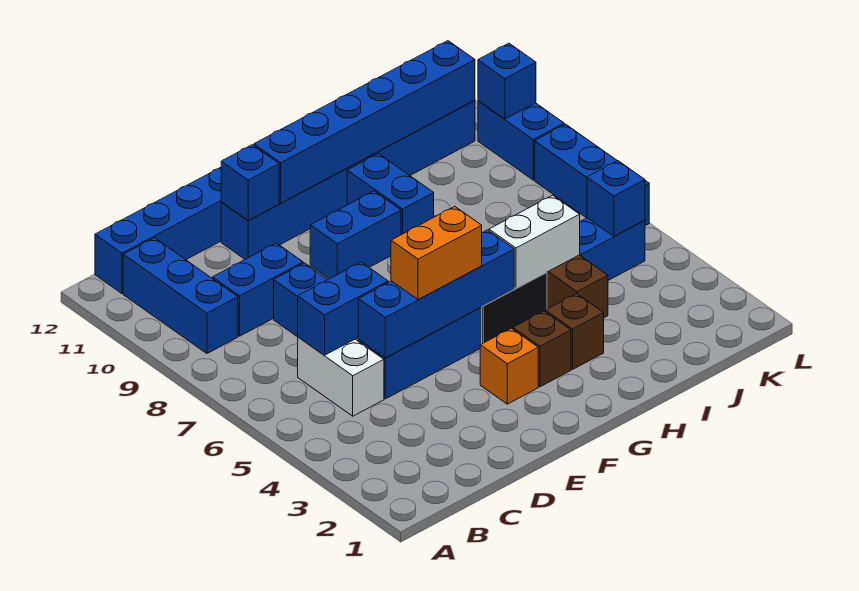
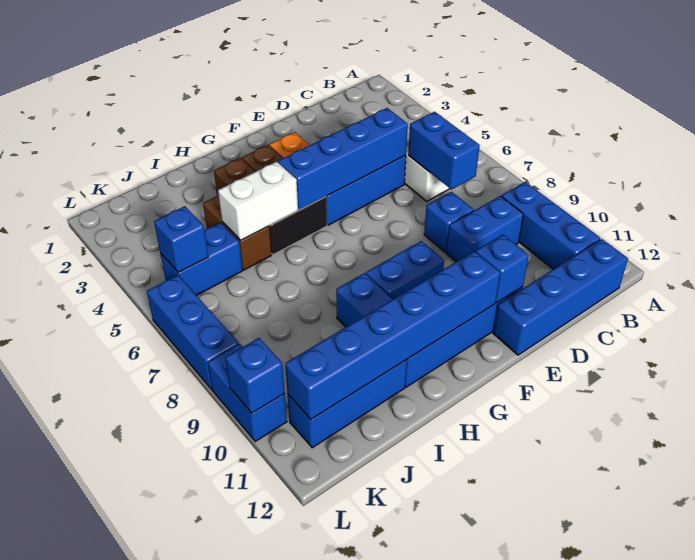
blue 1x2 brick [298,262,388,355] -> blue 1x2 brick turned to [408,112,480,189]
orange 1x2 brick [391,206,482,300] -> none

